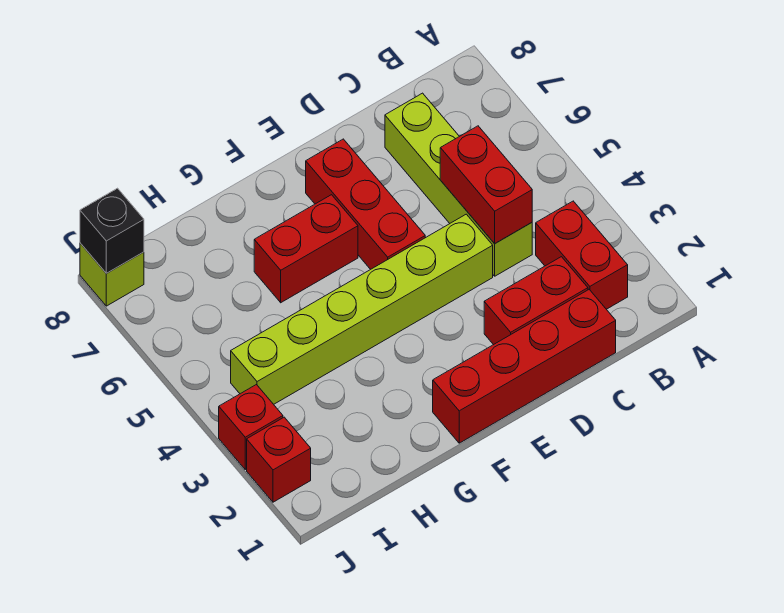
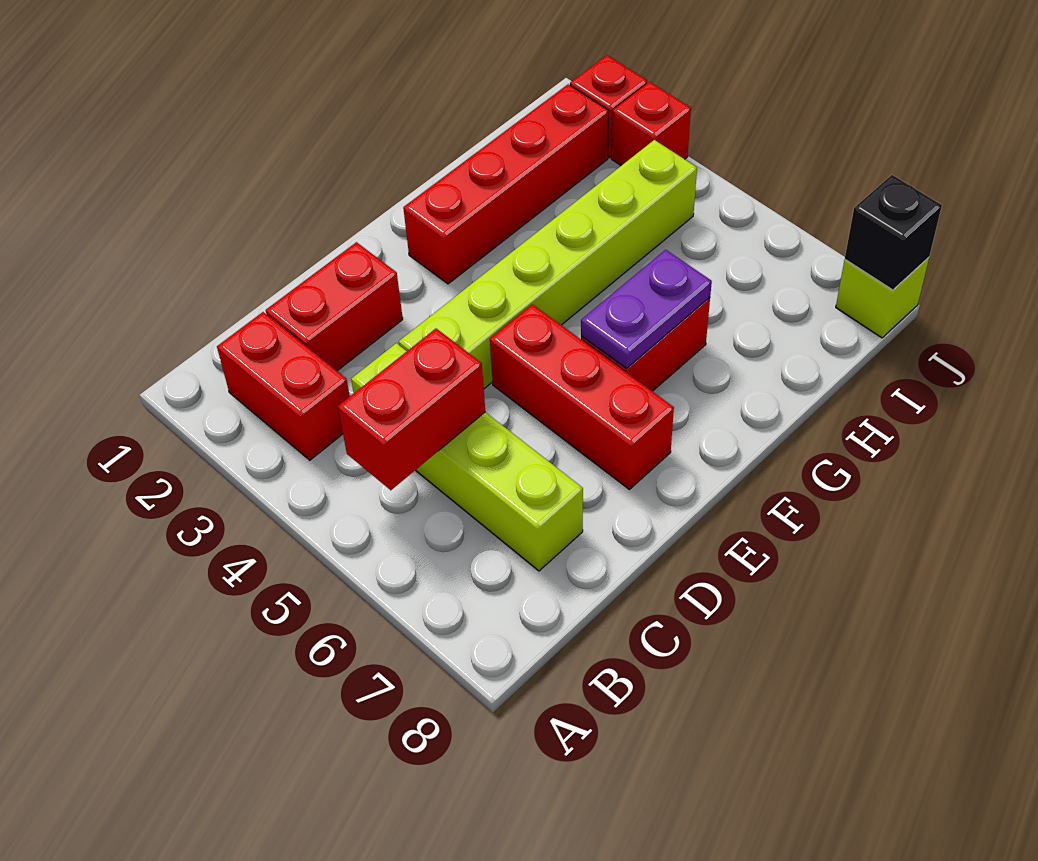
red 1x4 brick [433,290,616,443] -> red 1x4 brick moved to [403,84,608,284]
red 1x2 brick [440,126,532,244] -> red 1x2 brick turned to [338,329,485,490]
none -> purple 1x2 plate [581,250,712,368]

